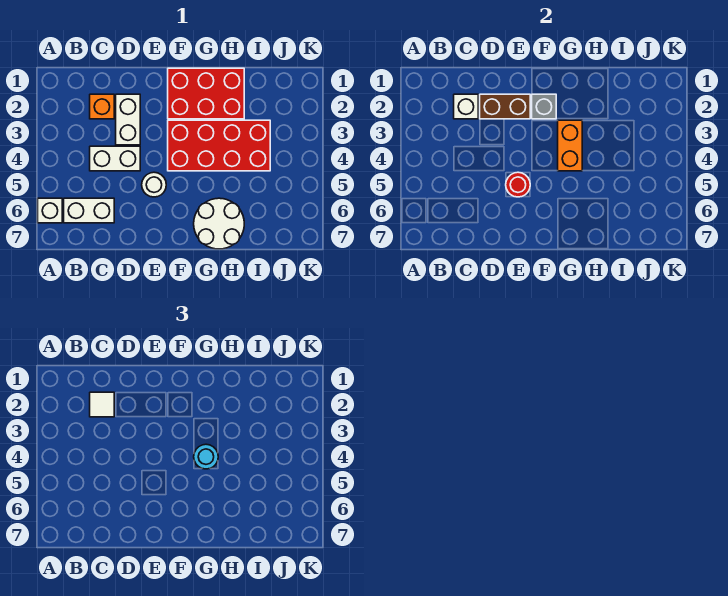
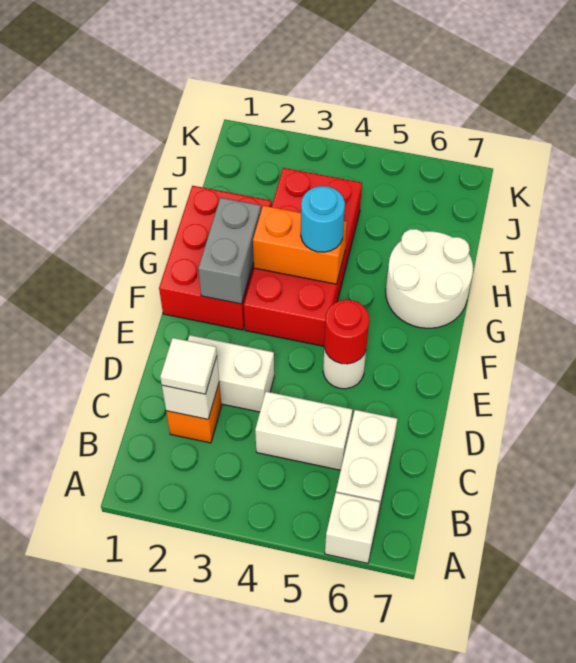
white 1x2 brick [90,146,140,171] -> white 1x2 brick turned to [255,392,352,470]
brown 1x2 brick [480,94,530,119] -> none
grey 1x1 brick [532,94,556,119] -> grey 1x2 brick [198,198,261,304]

